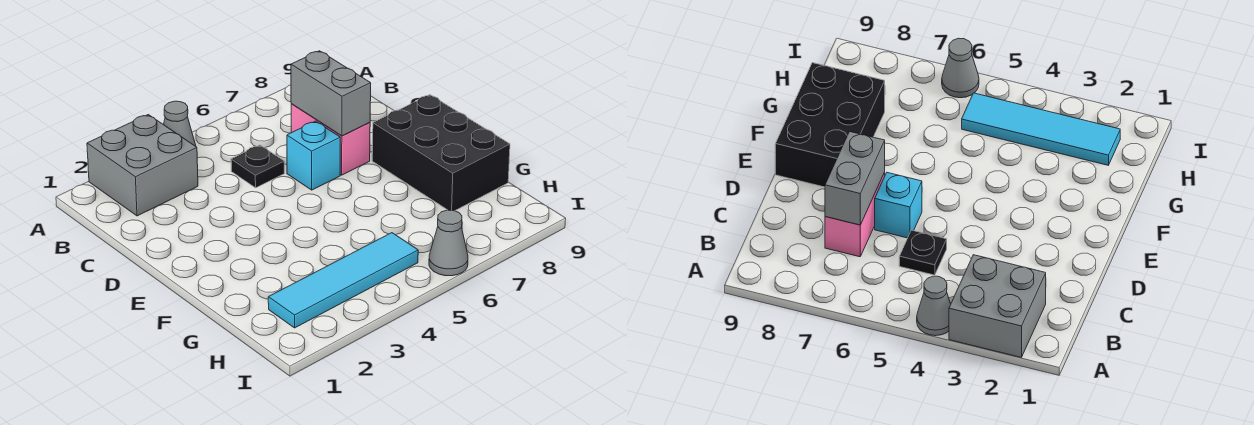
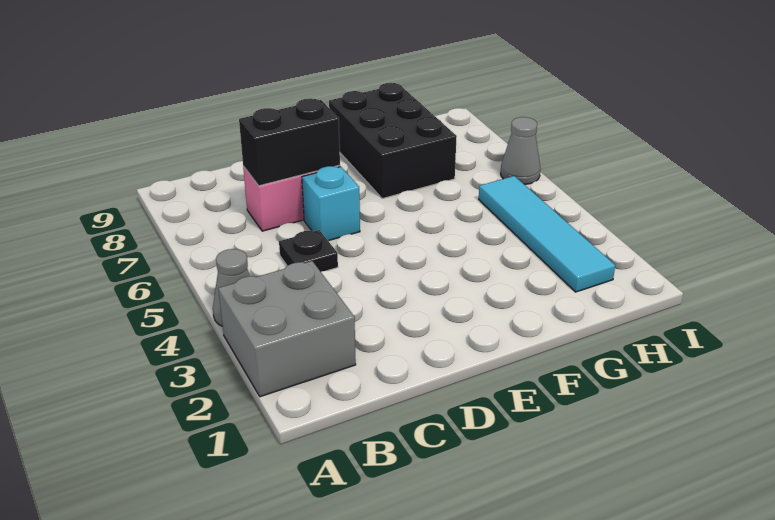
grey 1x2 brick [291,51,371,136] -> black 1x2 brick [239,98,340,186]
black 2x3 brick [372,95,510,211] -> black 2x3 brick turned to [329,83,457,199]

